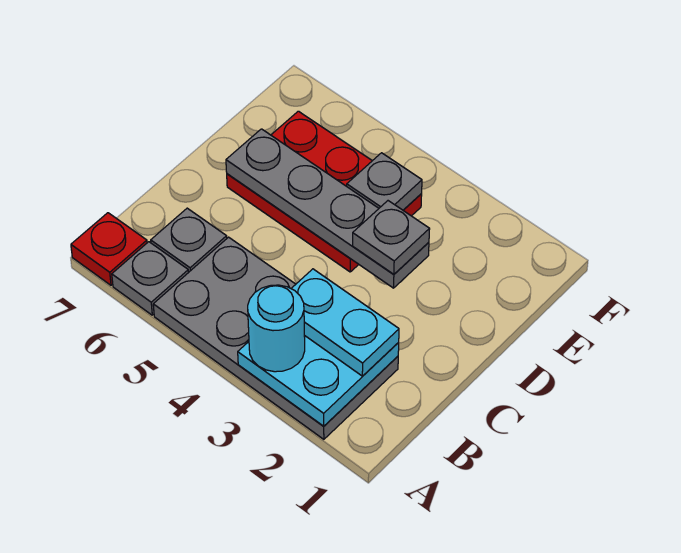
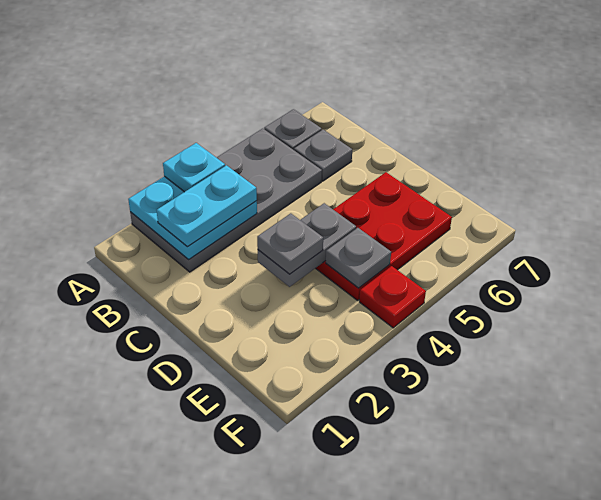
cyan 1x1 round brick [248,285,305,372] -> cyan 1x1 plate [163,143,225,192]
red 1x1 plate [71,213,147,285] -> red 1x1 plate moved to [359,266,426,328]
grey 1x4 plate [226,129,429,288] -> grey 1x2 plate [258,203,356,287]

